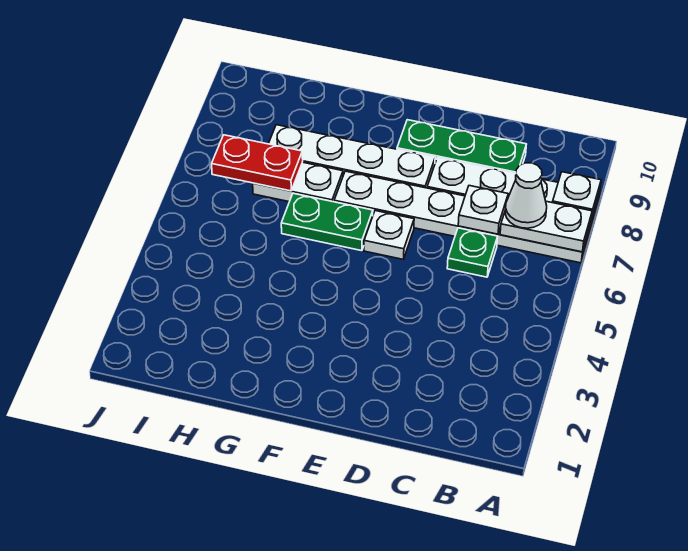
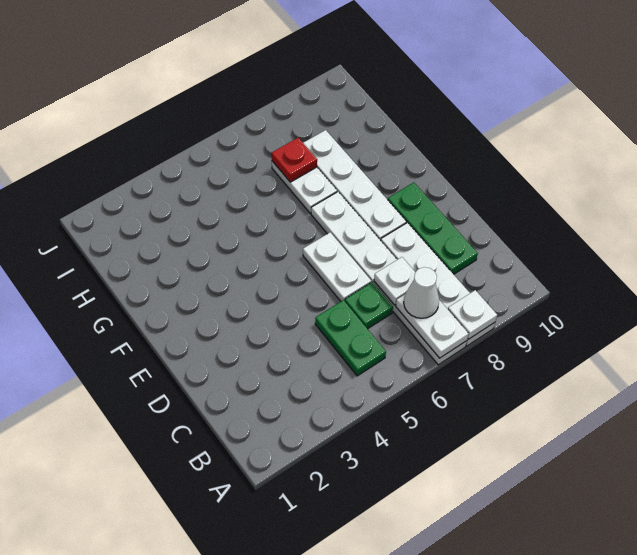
white 1x1 plate [364,211,414,259] -> white 1x2 plate [303,232,371,301]
green 1x2 plate [281,193,373,251] -> green 1x2 plate moved to [315,300,386,376]
red 1x2 plate [212,135,303,191] -> red 1x1 plate [272,138,317,182]

